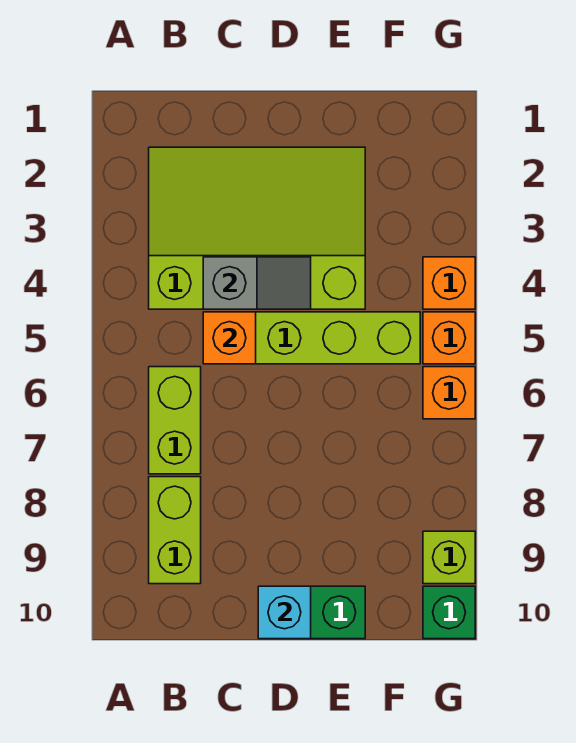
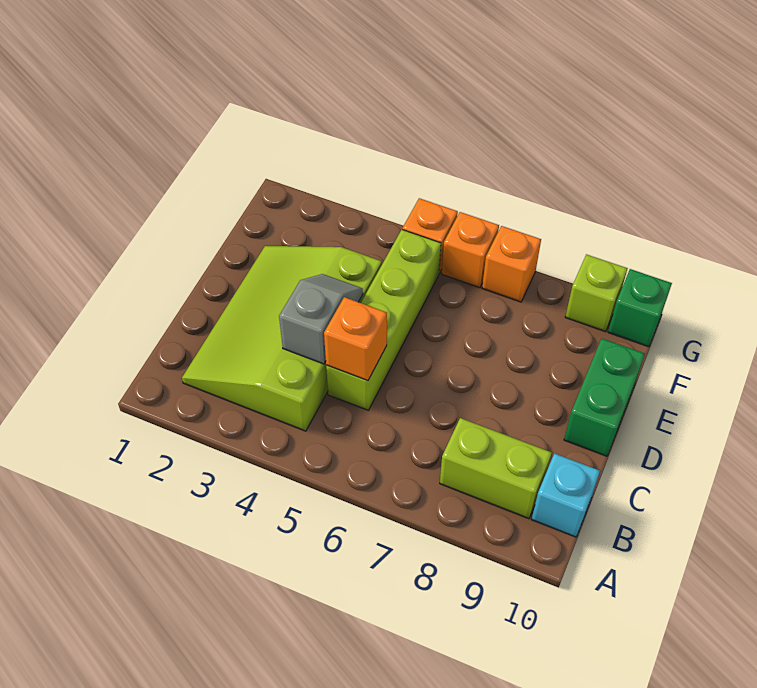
lime 1x2 brick [149,367,201,474] -> none
cyan 1x1 brick [258,586,311,639] -> cyan 1x1 brick moved to [532,453,600,537]
orange 1x1 brick [423,257,475,309] -> orange 1x1 brick moved to [482,226,541,302]

